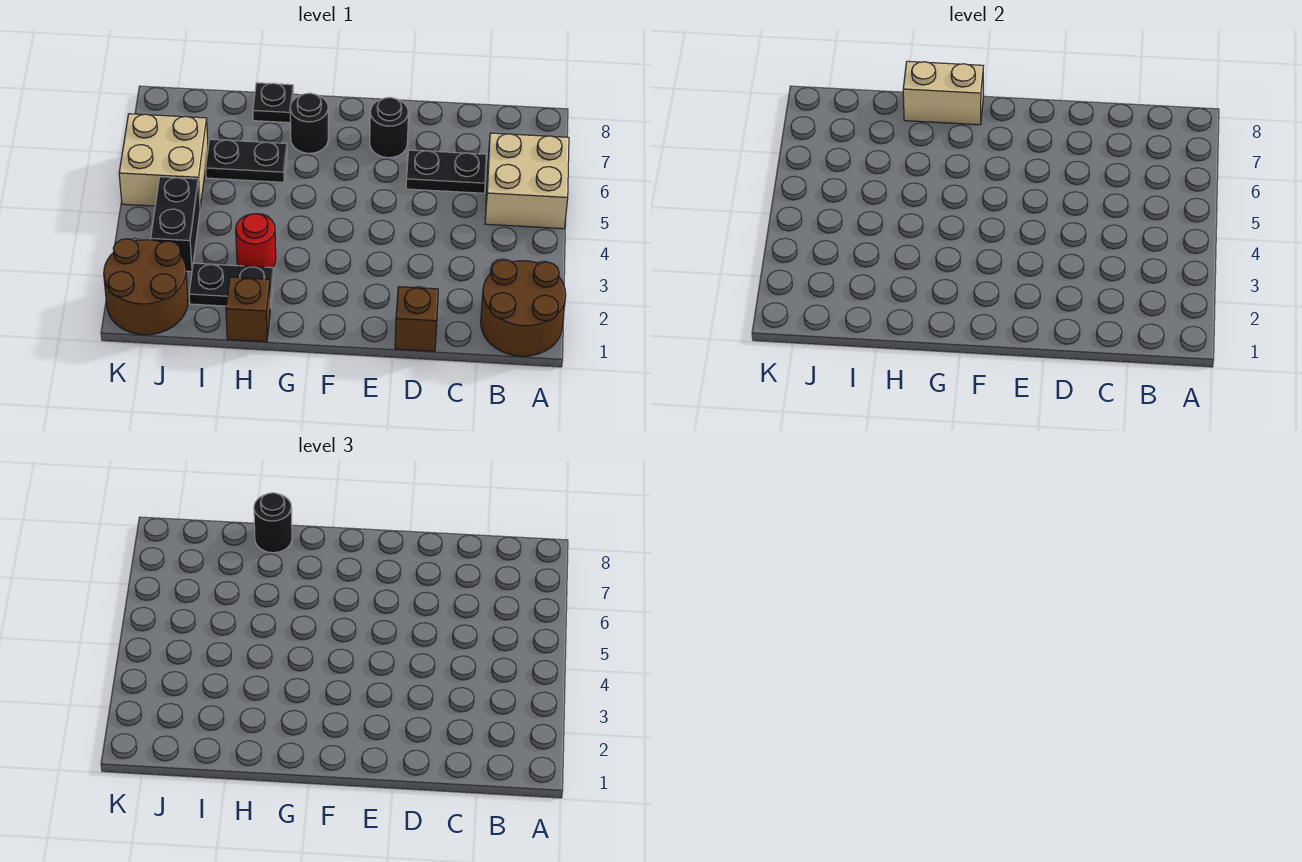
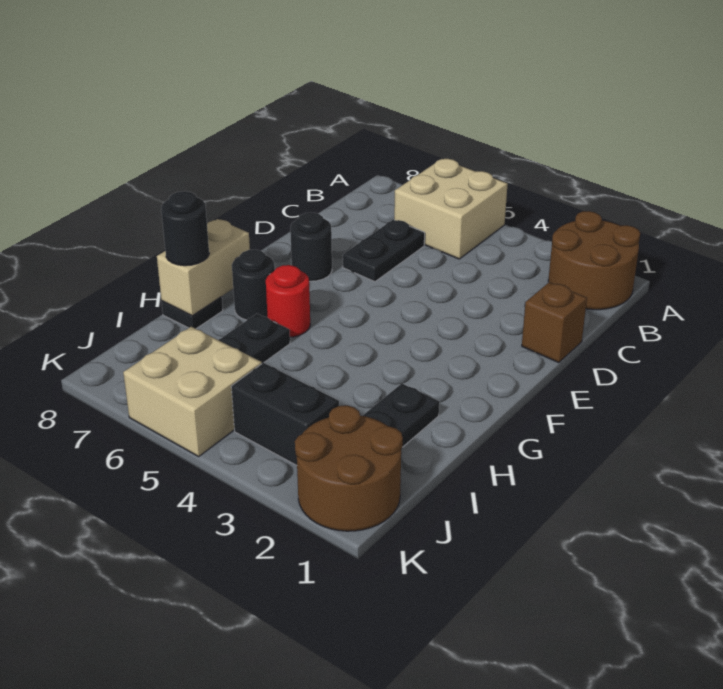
brown 1x1 brick [226,277,270,342] -> none
red 1x1 round brick [236,214,276,268] -> red 1x1 round brick moved to [266,265,310,337]

